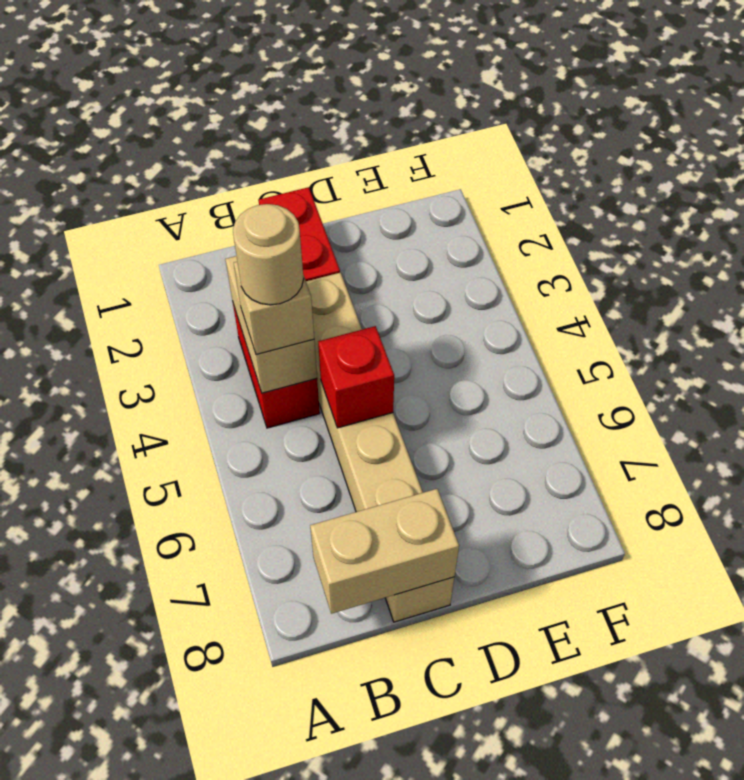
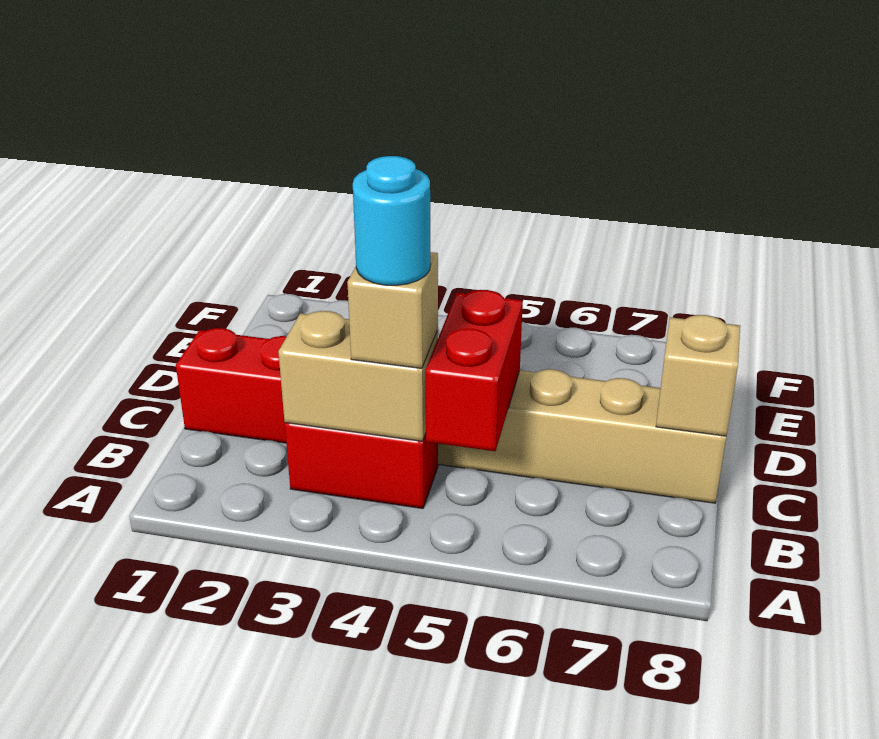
tan 1x1 round brick [233,204,304,305] -> cyan 1x1 round brick [353,156,431,285]
tan 1x2 brick [310,489,459,614] -> tan 1x1 brick [656,315,740,436]
red 1x1 brick [318,326,394,428] -> red 1x2 brick [426,290,523,451]

